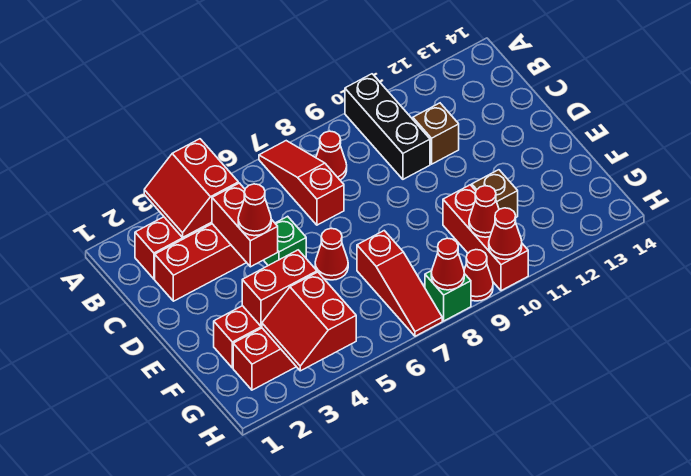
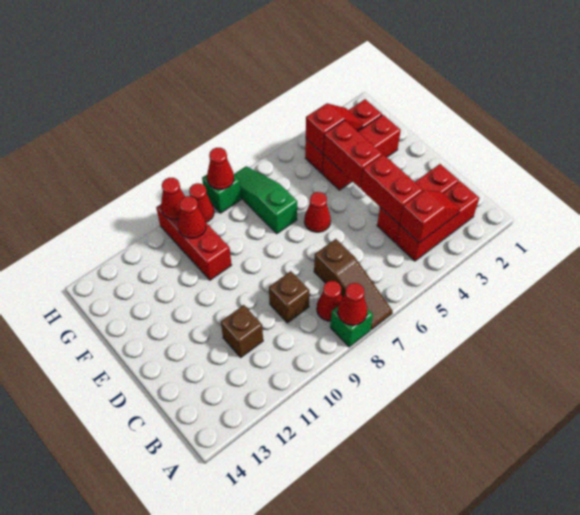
red 2x2 slope [144,139,238,238] -> red 1x2 slope [400,190,460,243]
red 1x3 slope [259,141,344,225] -> brown 1x3 slope [314,239,392,329]
black 1x3 brick [345,74,430,179] -> none
red 1x1 cone [238,184,271,236] -> red 1x1 cone moved to [338,283,367,325]
green 1x1 brick [264,216,306,266] -> green 1x1 brick moved to [330,306,373,347]
red 1x2 brick [242,250,317,327] -> red 1x2 brick turned to [324,120,382,188]
red 1x3 slope [357,231,442,336] -> green 1x3 slope [234,166,297,234]
brown 1x1 brick [472,170,518,217] -> brown 1x1 brick moved to [269,271,310,323]
red 2x2 slope [262,272,356,371] -> red 1x2 slope [306,103,363,154]

